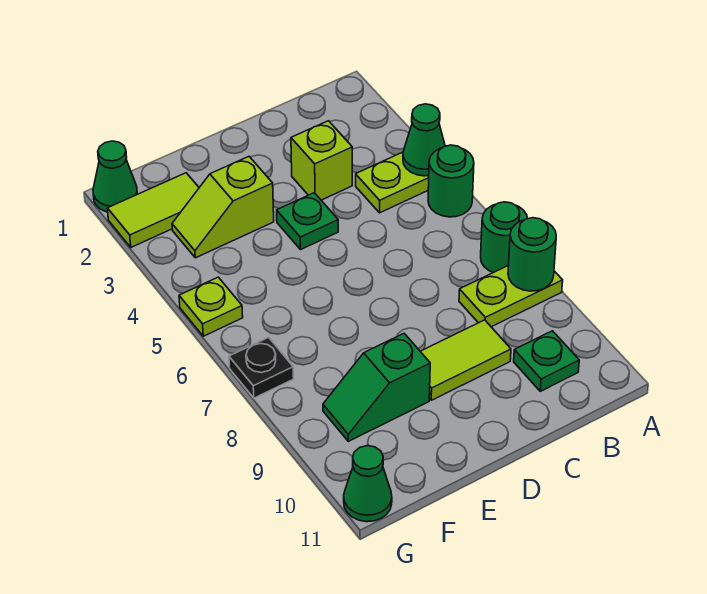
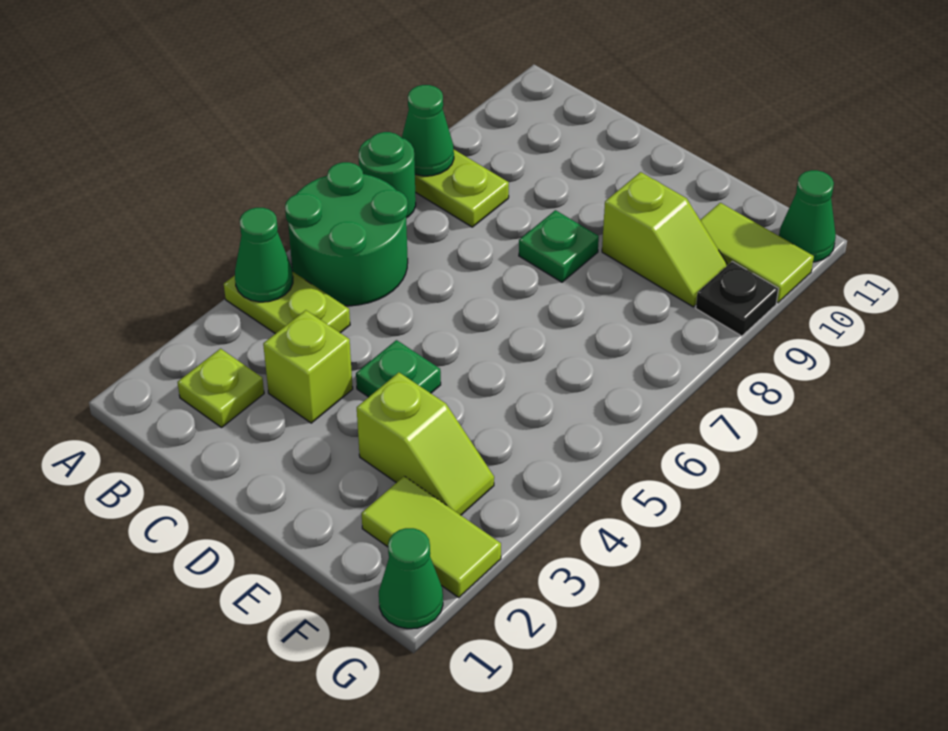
green 1x1 round brick [428,145,474,217] -> green 2x2 round brick [285,162,408,306]
green 1x1 round brick [508,218,556,291] -> green 1x1 cone [402,85,454,176]
green 1x1 plate [514,331,579,391] -> green 1x1 plate moved to [519,210,599,282]
lime 1x2 tile [420,320,511,400] -> lime 1x2 tile moved to [700,203,814,303]
green 1x2 slope [323,334,430,441] -> lime 1x2 slope [602,172,727,307]
lime 1x1 plate [179,277,243,336] -> lime 1x1 plate moved to [178,349,264,428]
black 1x1 plate [229,337,294,398] -> black 1x1 plate moved to [696,261,779,336]

